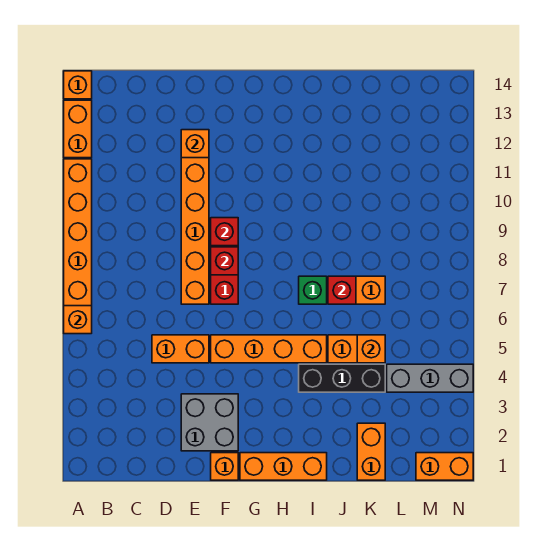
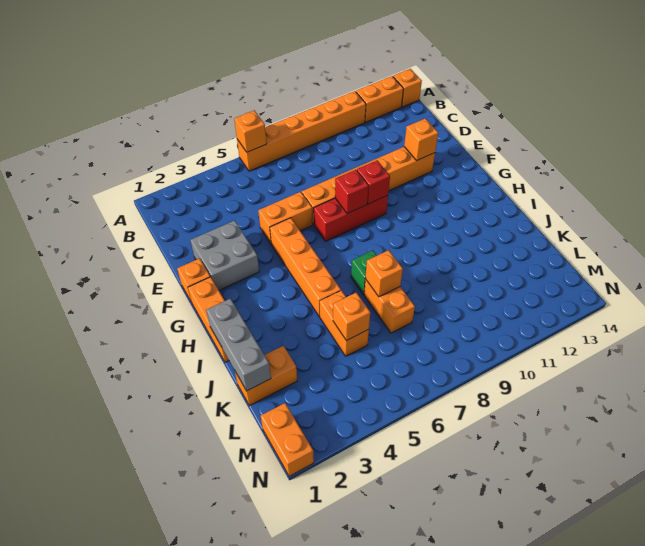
orange 1x2 brick [152,335,209,363] -> orange 1x2 brick turned to [258,192,313,243]
black 1x3 brick [299,364,385,392] -> none
red 1x1 brick [328,276,356,304] -> orange 1x1 brick [365,250,403,297]
grey 1x3 brick [387,364,473,392] -> grey 1x3 brick moved to [206,299,271,391]

